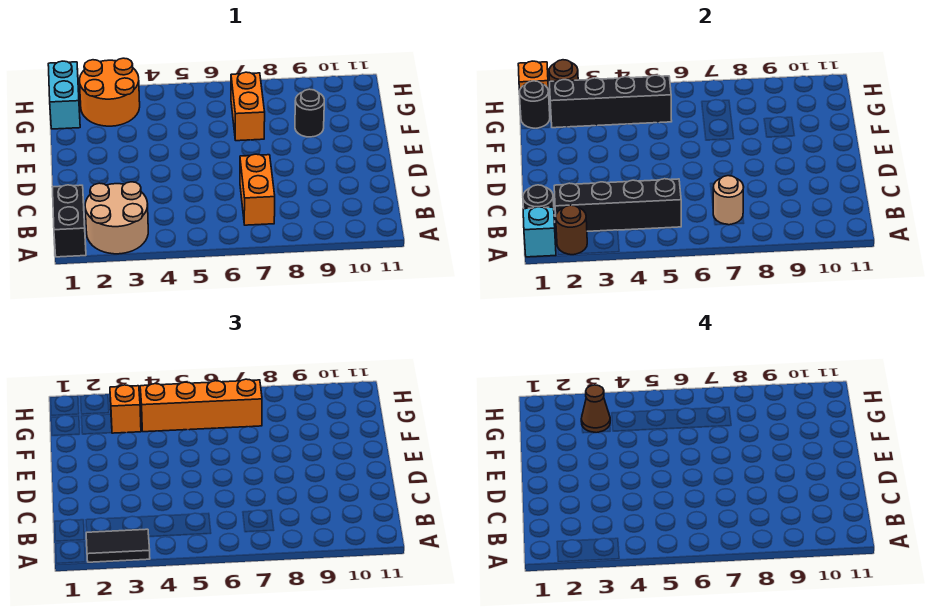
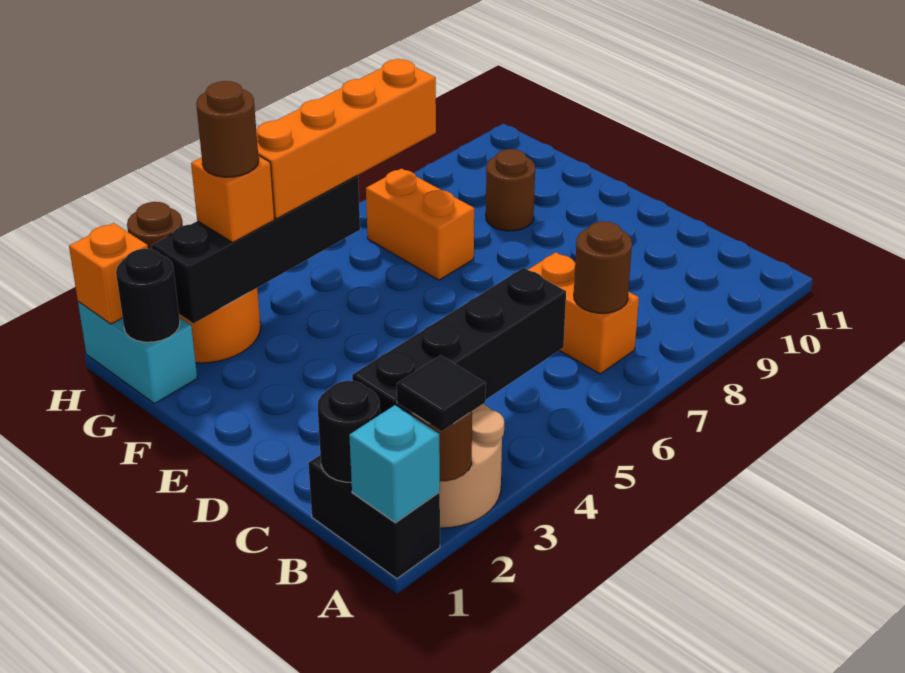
black 1x2 tile [86,529,150,562] -> black 1x1 tile [397,355,486,431]
tan 1x1 round brick [713,176,744,225] -> brown 1x1 round brick [574,221,632,313]
black 1x1 round brick [295,89,324,137] -> brown 1x1 round brick [486,149,535,231]
brown 1x1 cone [581,385,610,433] -> brown 1x1 round brick [196,81,259,177]

